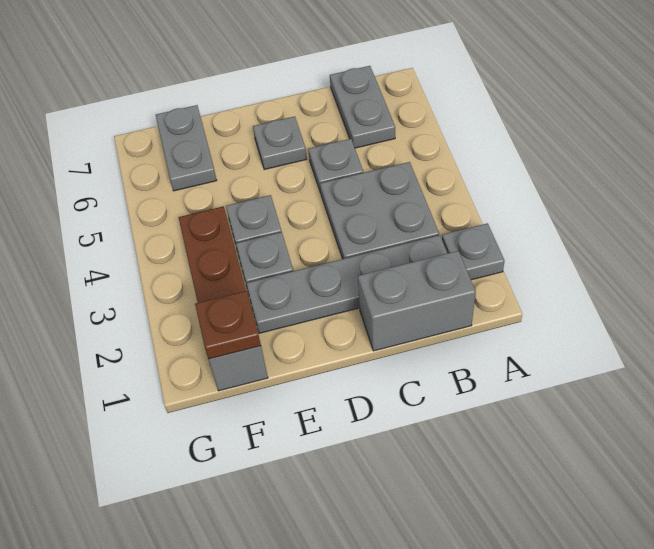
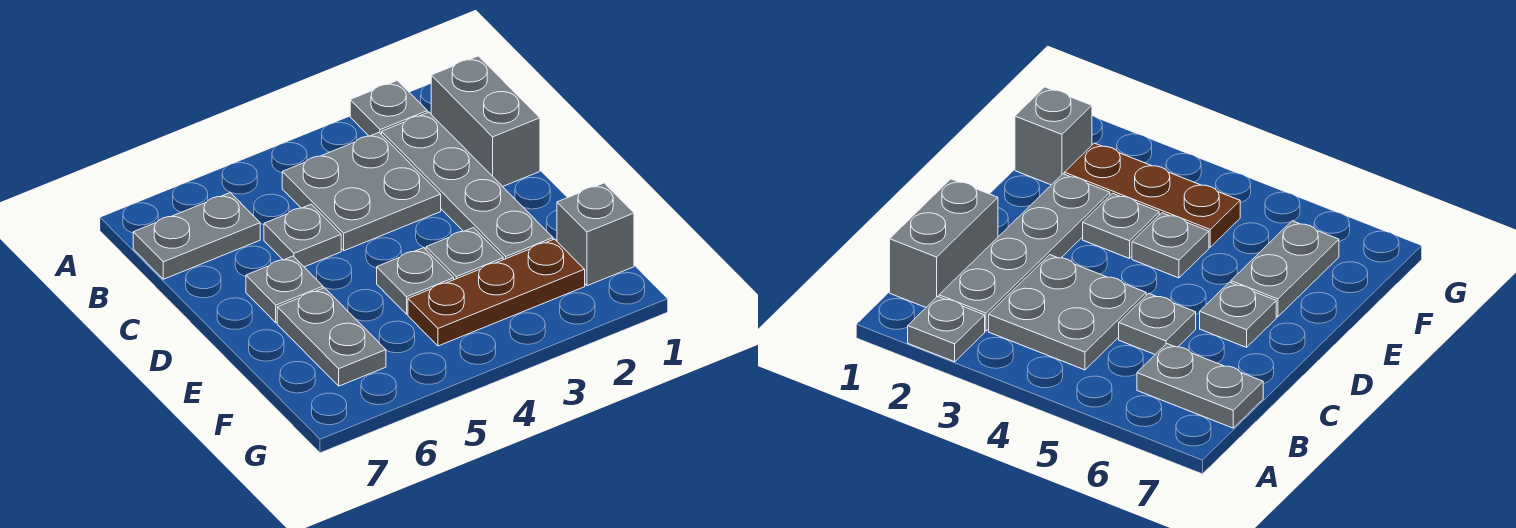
brown 1x1 plate [195,291,261,359] -> none
grey 1x2 plate [156,105,217,191] -> grey 1x2 plate turned to [277,288,386,386]

